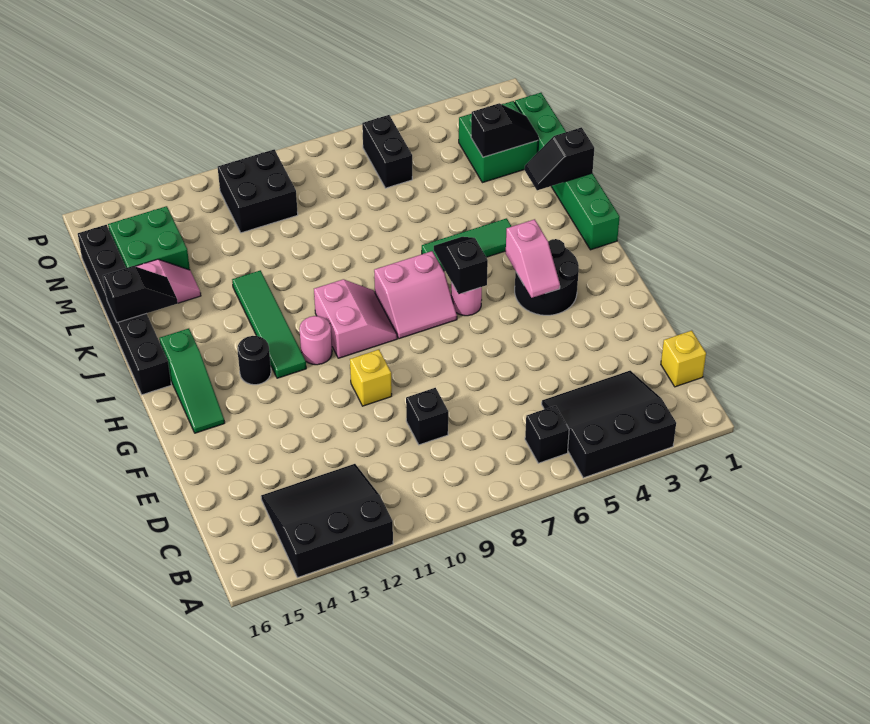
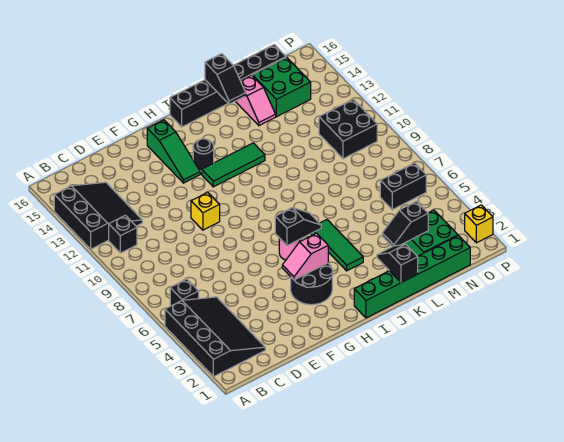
black 3x3 slope [542,371,676,478] -> black 3x4 slope [165,297,265,377]
yellow 1x1 brick [661,331,706,387] -> yellow 1x1 brick moved to [465,205,493,243]
black 1x1 brick [406,388,448,445] -> black 1x1 brick moved to [109,215,137,253]
green 1x3 slope [159,328,225,433] -> green 1x3 slope turned to [147,120,200,183]
pink 2x2 slope [374,251,457,339] -> none
pink 2x2 slope [314,279,397,358] -> none
pink 1x1 round brick [300,316,332,365] -> none
green 1x4 tile [232,270,306,378] -> green 1x3 tile [202,143,265,187]
black 1x2 slope [471,103,538,157] -> black 1x2 slope turned to [382,201,428,247]

